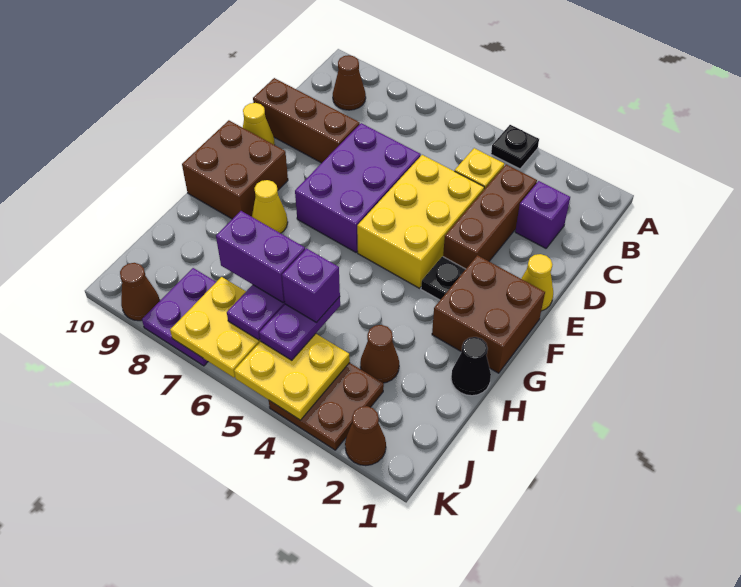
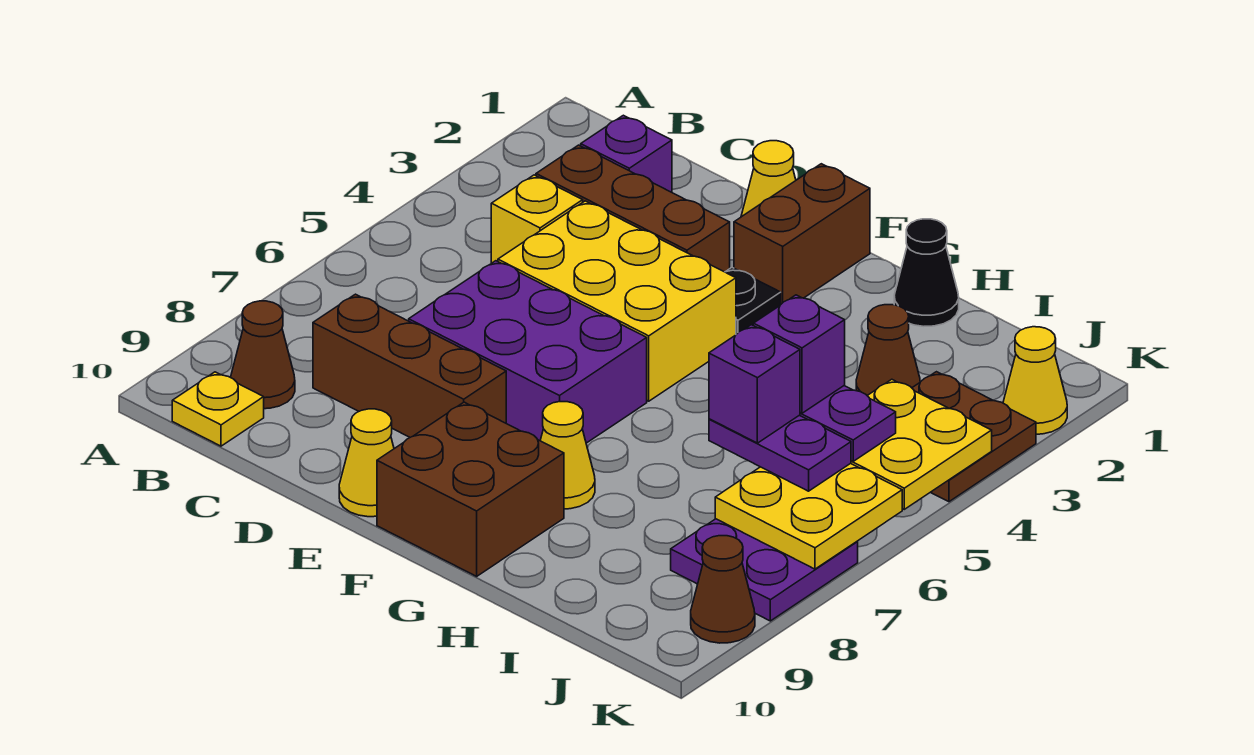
black 1x1 plate [491,125,539,169] -> none
none -> yellow 1x1 plate [172,372,264,446]
brown 1x3 brick [253,78,360,163] -> brown 1x3 brick turned to [313,294,506,437]
brown 2x2 brick [432,255,545,373] -> brown 1x2 brick [734,164,870,304]
purple 1x2 brick [216,211,305,303] -> purple 1x1 brick [709,325,800,443]
brown 1x1 cone [345,406,386,466] -> yellow 1x1 cone [1003,327,1067,434]

